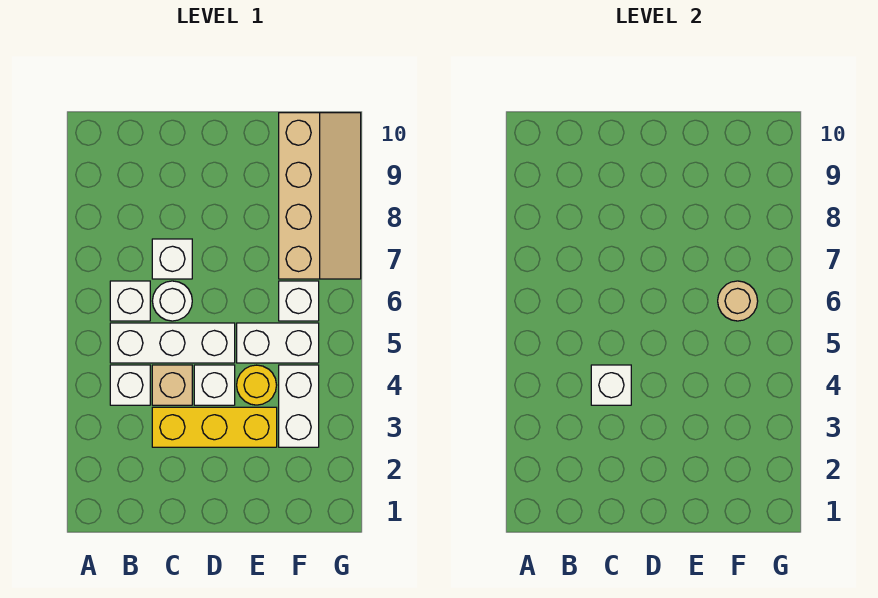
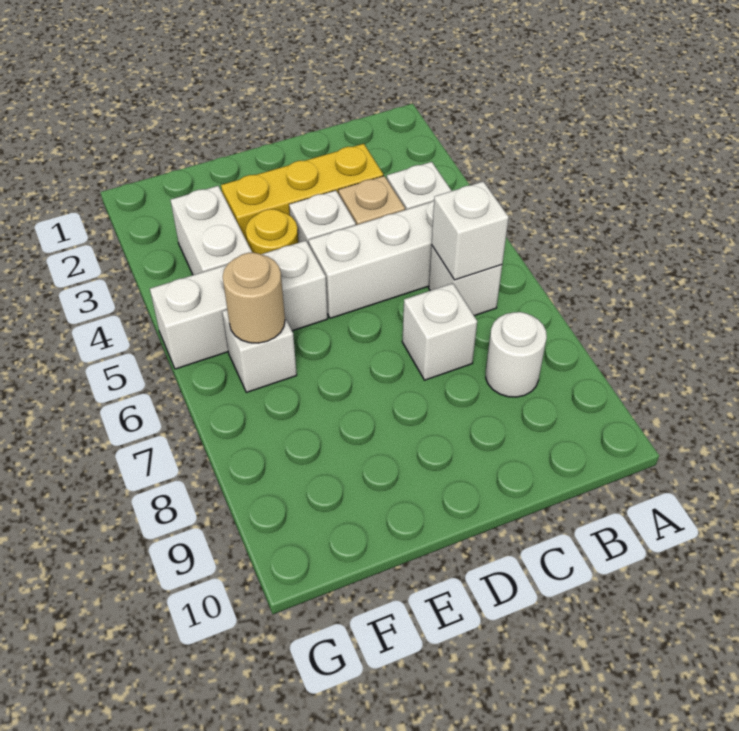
white 1x1 brick [591,365,631,405] -> white 1x1 brick moved to [431,181,509,280]
white 1x1 round brick [152,281,192,321] -> white 1x1 round brick moved to [486,312,547,397]
white 1x2 brick [237,323,319,363] -> white 1x3 brick [150,241,328,369]
tan 2x4 slope [279,113,361,279] -> none

